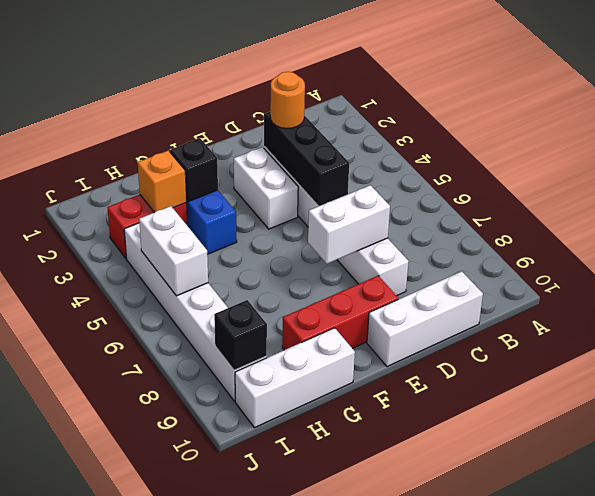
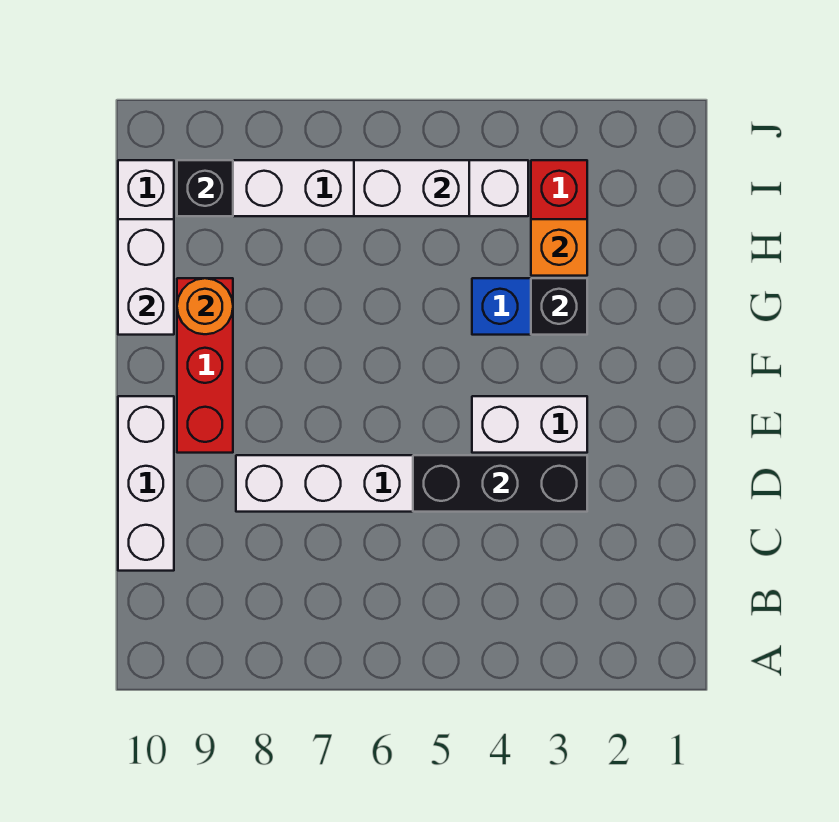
orange 1x1 round brick [270,72,305,129] -> orange 1x1 round brick moved to [177,278,233,334]
white 1x2 brick [308,185,390,264] -> white 1x2 brick moved to [118,219,174,335]

